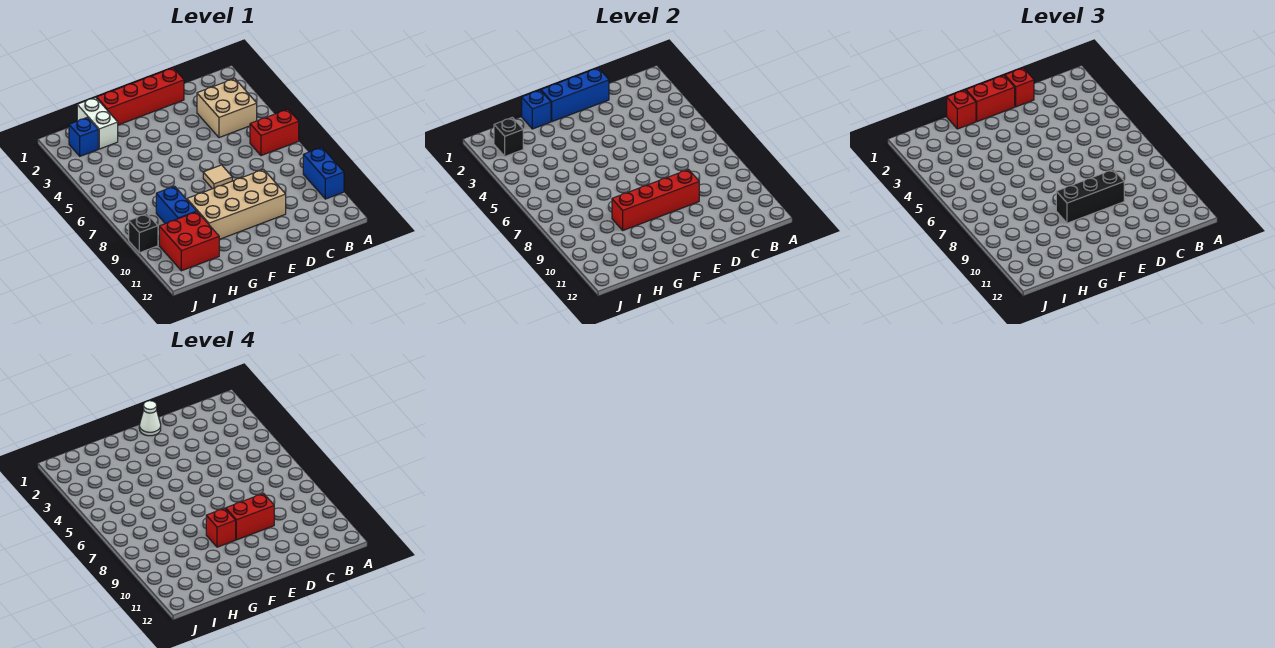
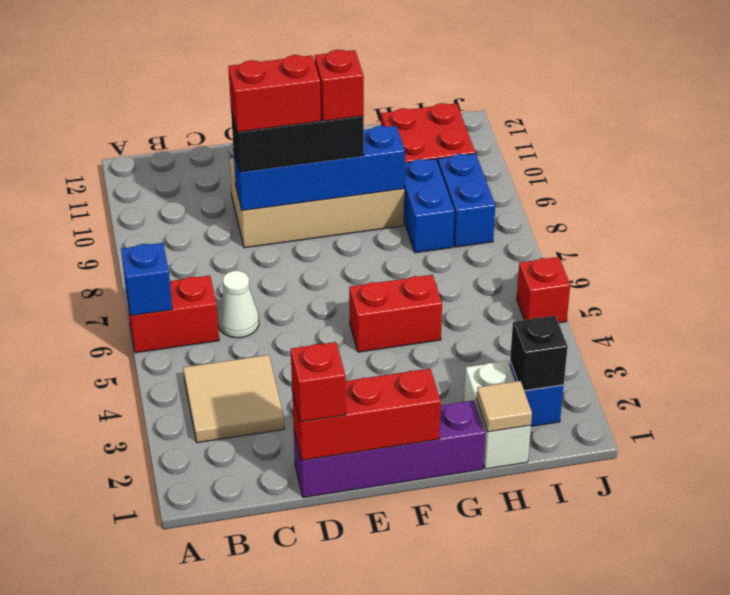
blue 1x2 brick [303,147,344,199] -> blue 1x2 brick moved to [438,153,495,247]
tan 2x2 brick [197,78,257,138] -> tan 2x2 tile [183,355,284,443]
red 1x4 brick [97,68,184,125] -> purple 1x4 brick [294,400,485,498]
blue 1x3 brick [541,68,609,122] -> red 1x3 brick [292,369,441,461]
red 1x4 brick [612,170,699,230] -> blue 1x4 brick [233,126,405,211]
red 1x2 brick [966,75,1015,122] -> red 1x2 brick moved to [349,275,442,352]
white 1x1 cone [139,401,161,436] -> white 1x1 cone moved to [218,271,259,338]
tan 1x1 tile [203,165,232,189] -> tan 1x1 tile moved to [477,381,532,432]
blue 1x1 brick [522,90,551,129] -> blue 1x1 brick moved to [121,243,172,316]
red 1x1 brick [947,90,976,129] -> red 1x1 brick moved to [517,257,570,323]
black 1x1 brick [129,214,158,253] -> none

